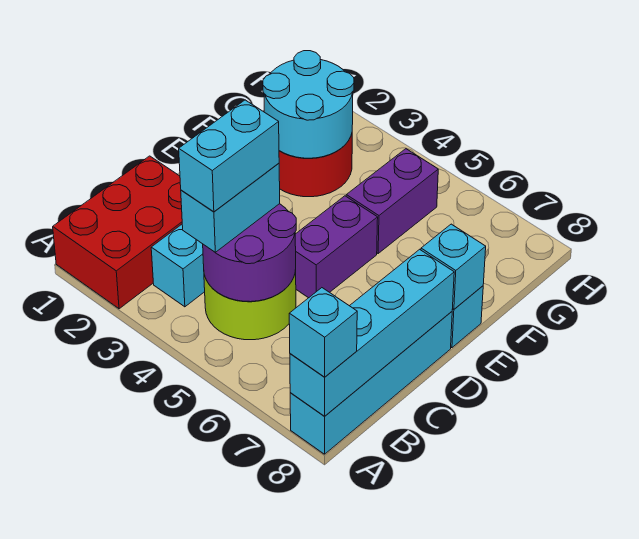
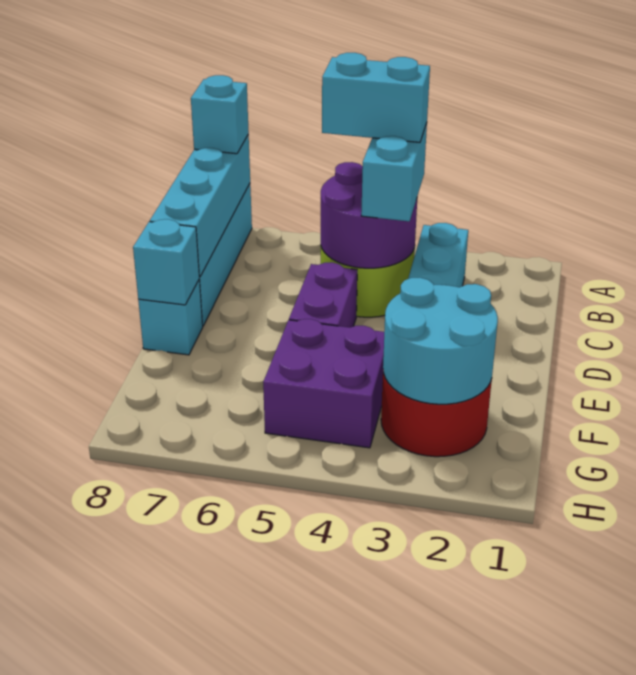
red 2x3 brick [53,156,182,309] -> none
cyan 1x2 brick [179,100,279,212] -> cyan 1x2 brick turned to [322,53,430,142]
purple 1x2 brick [346,149,438,253] -> purple 2x2 brick [263,319,384,448]

